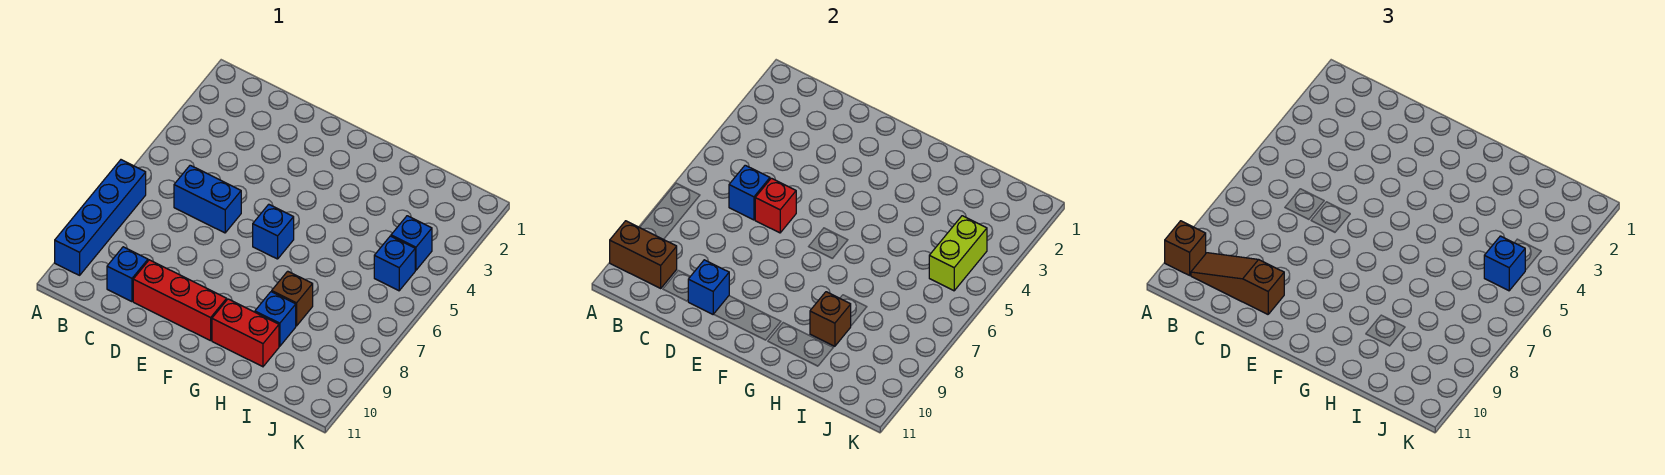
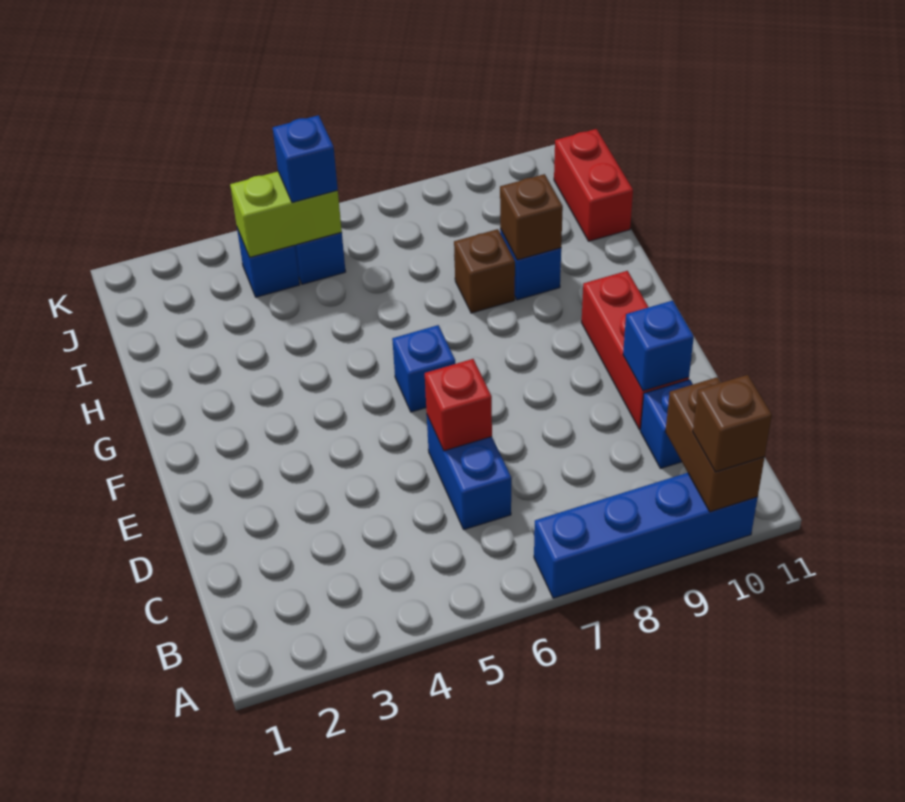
brown 1x3 slope [1191,253,1284,314] -> none
blue 1x1 brick [729,165,770,220] -> none
red 1x2 brick [212,299,279,367] -> red 1x2 brick moved to [554,129,633,241]

